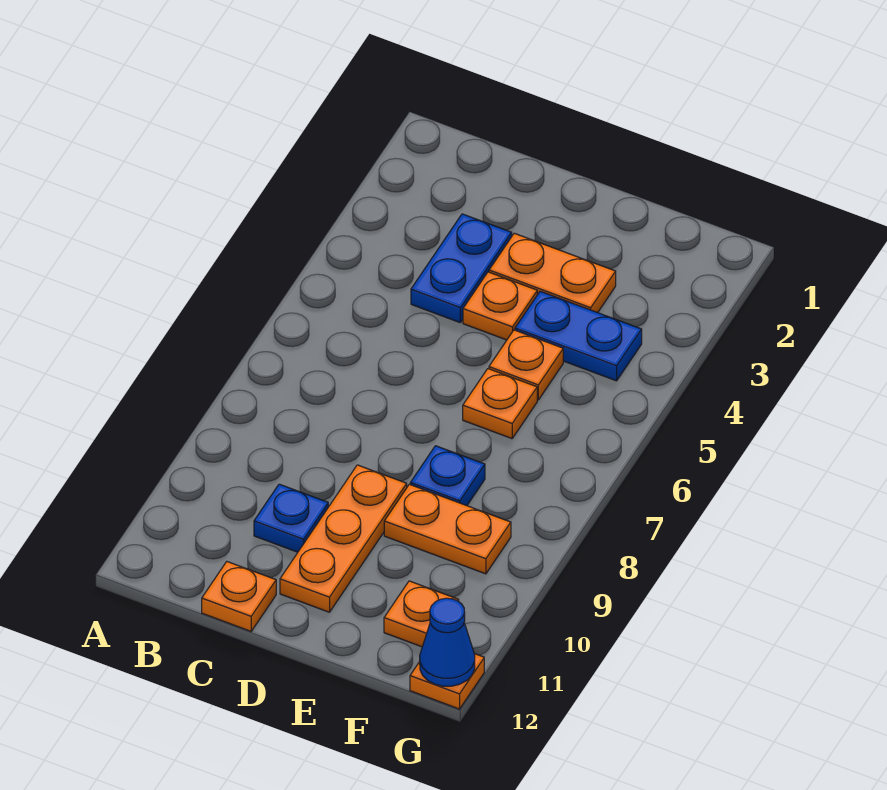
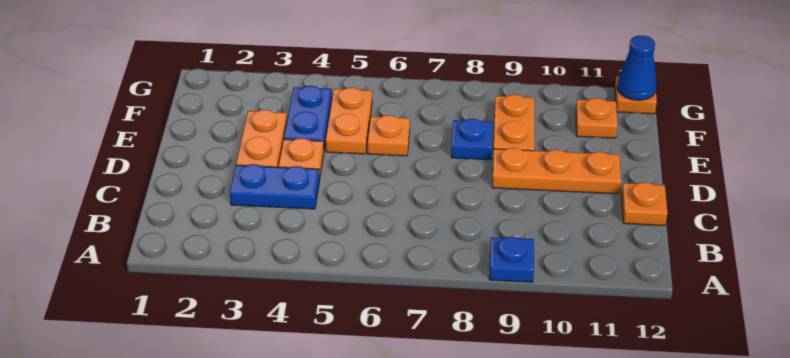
blue 1x1 plate [254,484,328,552] -> blue 1x1 plate moved to [489,237,534,282]
orange 1x1 plate [489,330,563,400] -> orange 1x2 plate [326,87,372,154]

